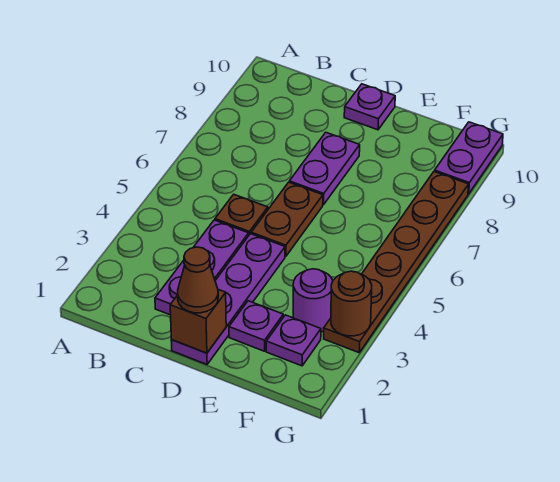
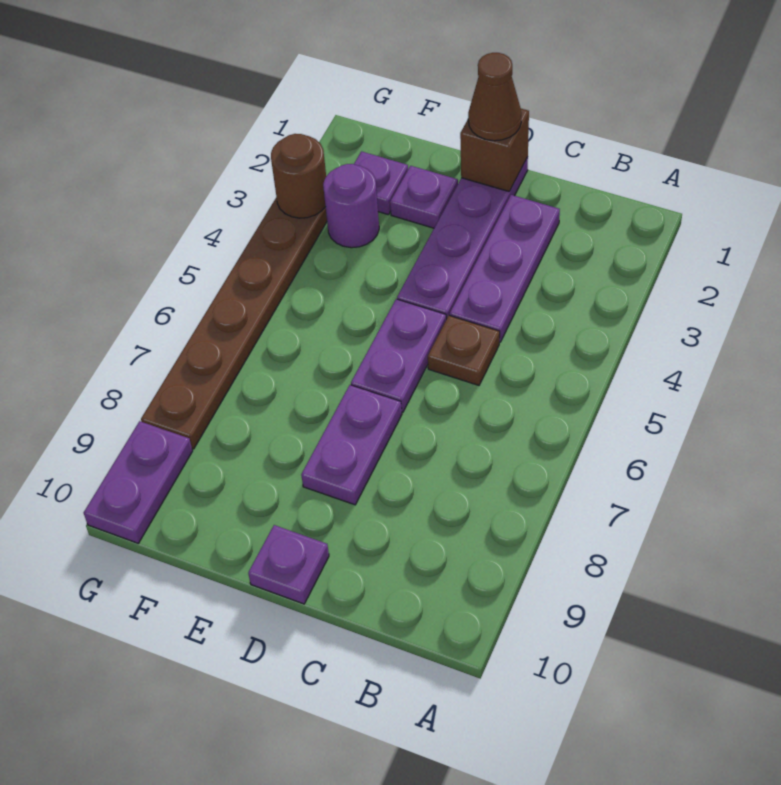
brown 1x2 plate [251,182,323,256] -> purple 1x2 plate [351,299,446,412]

